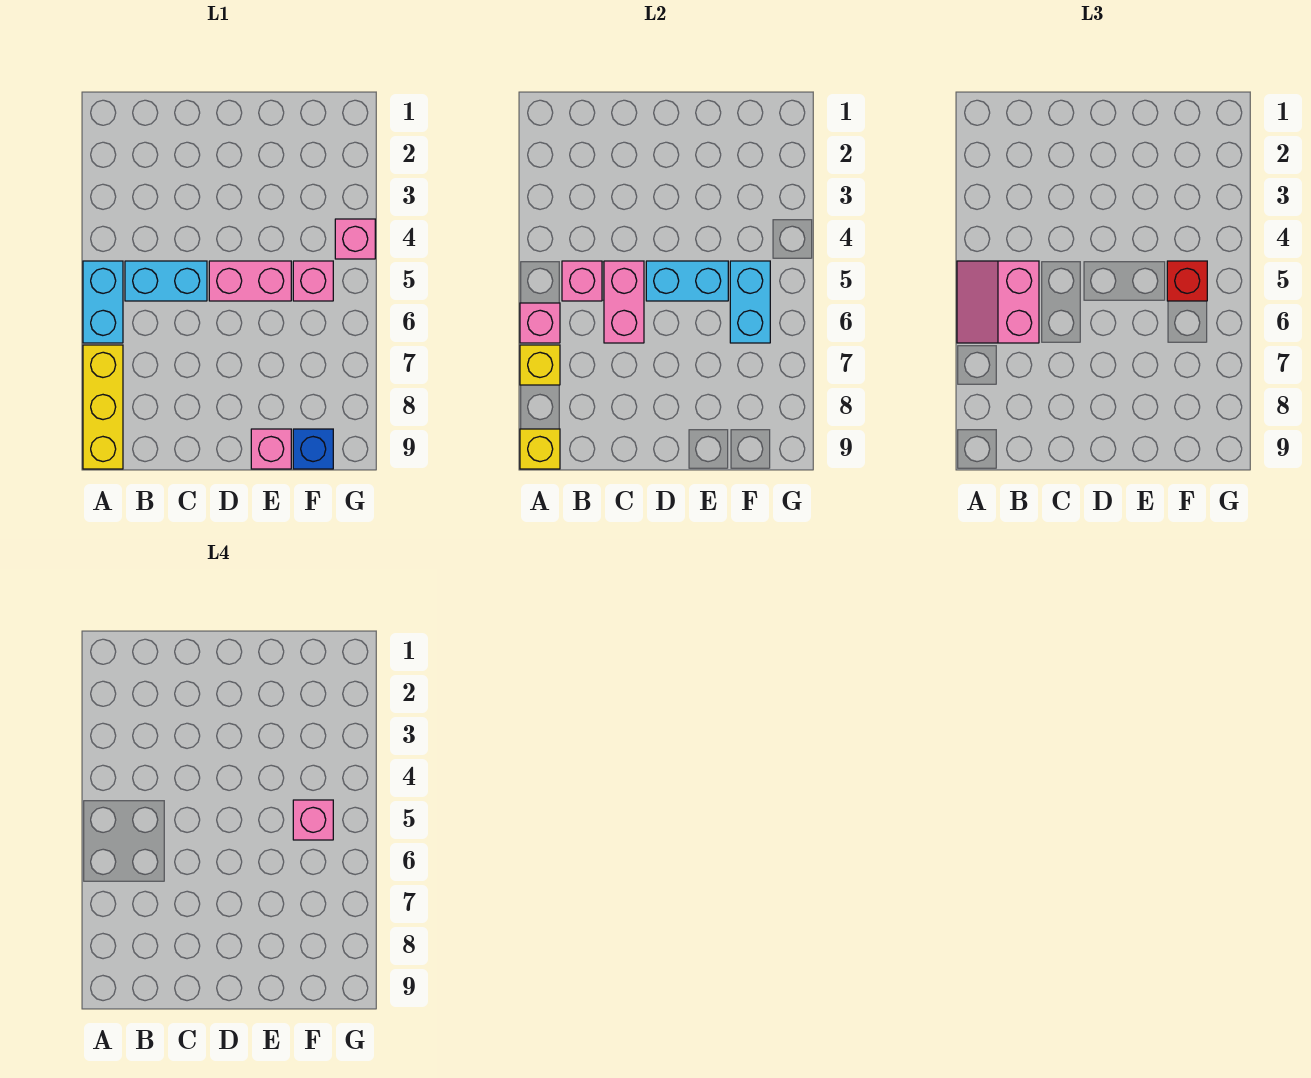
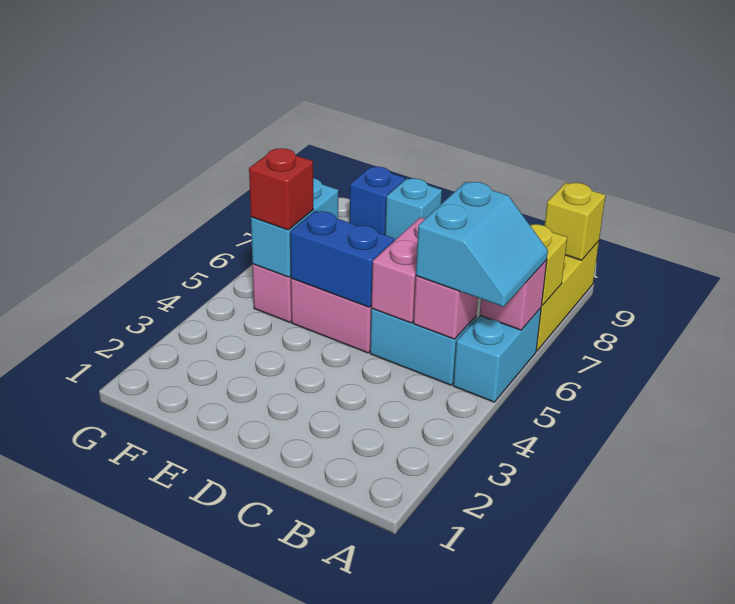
pink 2x2 slope [957,261,1039,343] -> cyan 2x2 slope [416,182,548,307]
cyan 1x2 brick [646,261,728,301] -> blue 1x2 brick [290,211,394,307]
pink 1x1 brick [251,429,291,469] -> cyan 1x1 brick [385,178,442,241]
pink 1x1 brick [293,800,333,840] -> none
pink 1x1 brick [335,219,375,259] -> none

